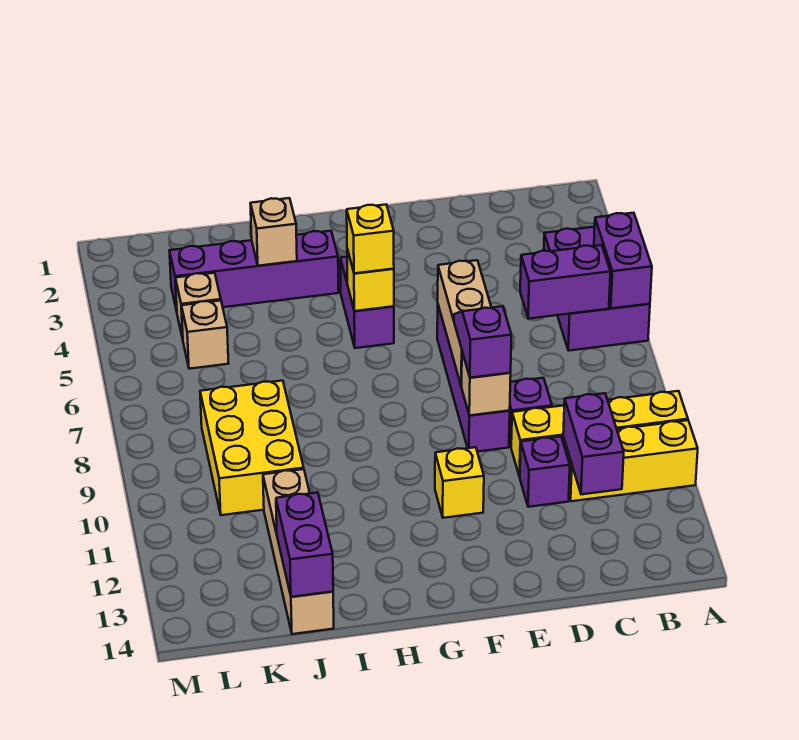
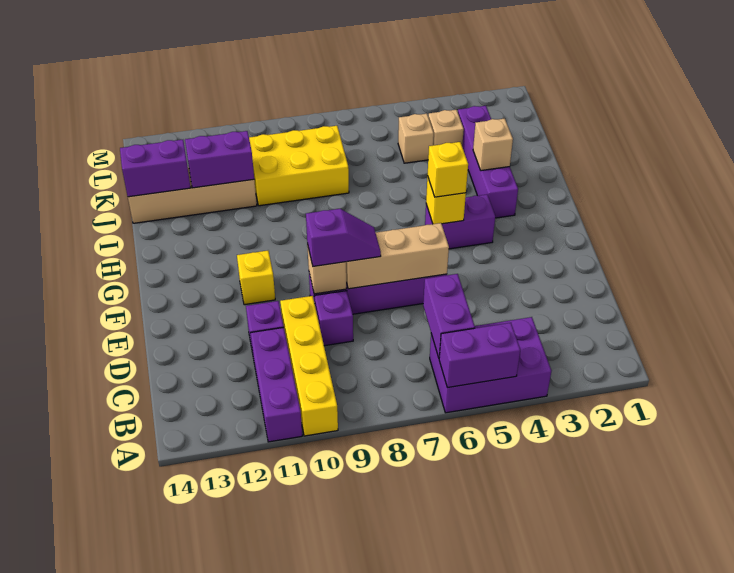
yellow 1x3 brick [563,420,698,501] -> purple 1x3 brick [251,327,302,442]
purple 1x2 brick [563,393,624,494] -> purple 1x2 brick moved to [185,131,254,188]

